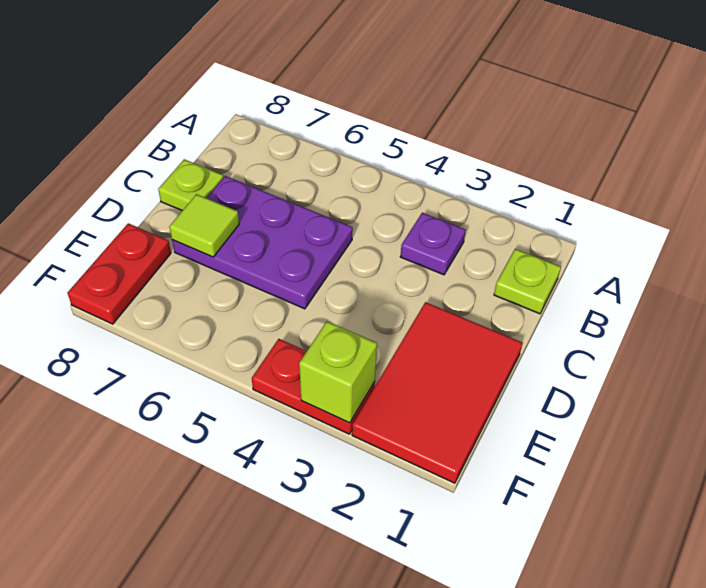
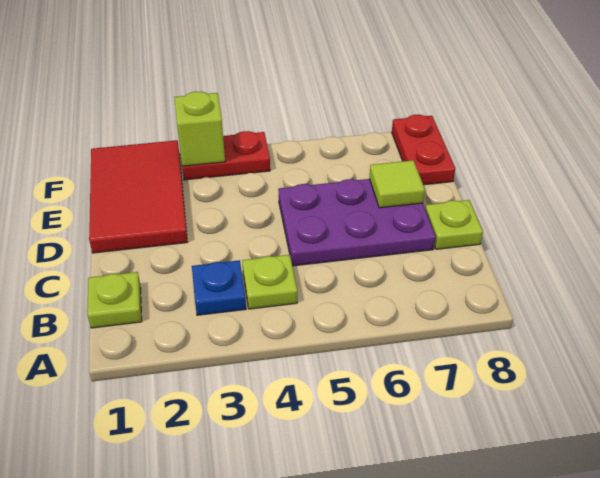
purple 1x1 plate [400,213,466,275] -> blue 1x1 plate [192,260,246,315]
none -> lime 1x1 plate [242,255,297,309]

